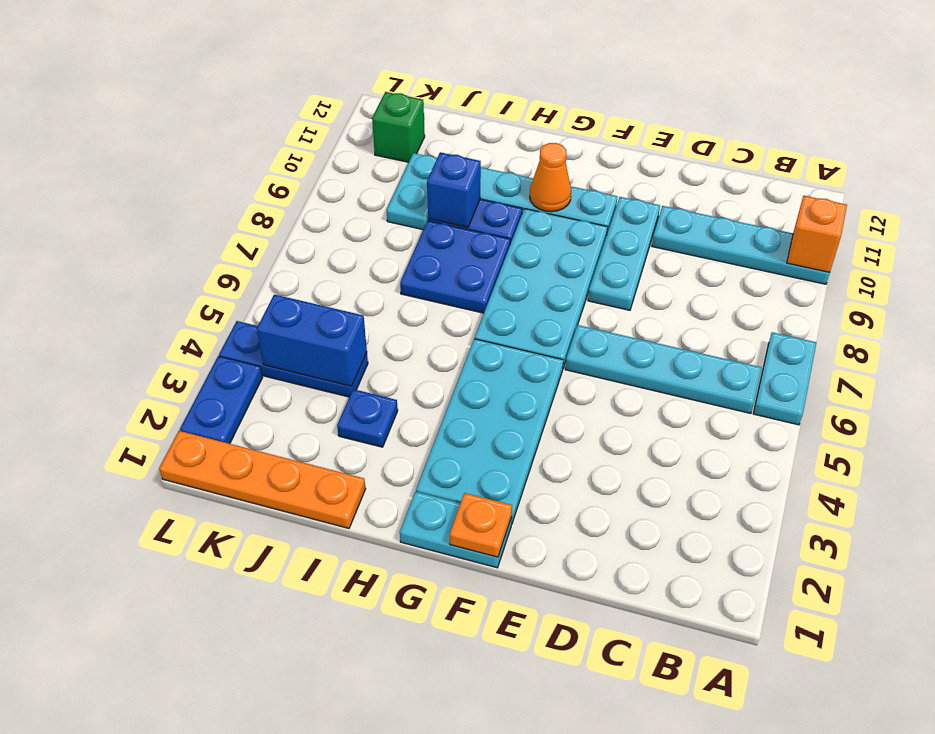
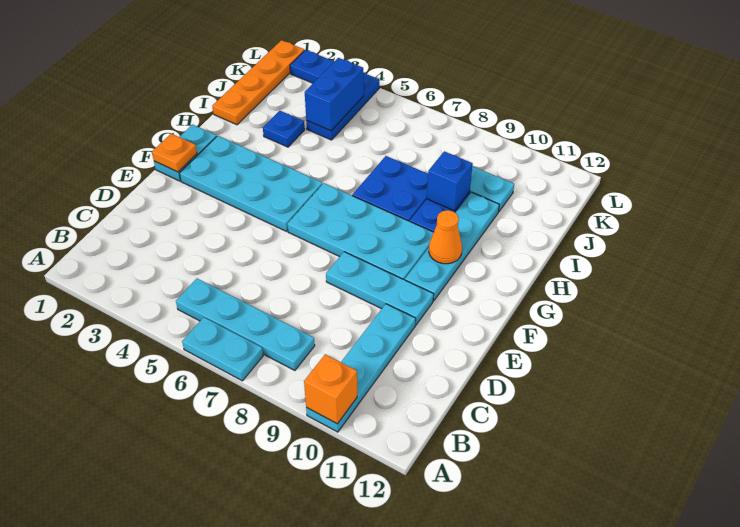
cyan 1x4 plate [565,325,762,414] -> cyan 1x4 plate turned to [176,279,315,370]
green 1x1 brick [372,92,425,162] -> none

